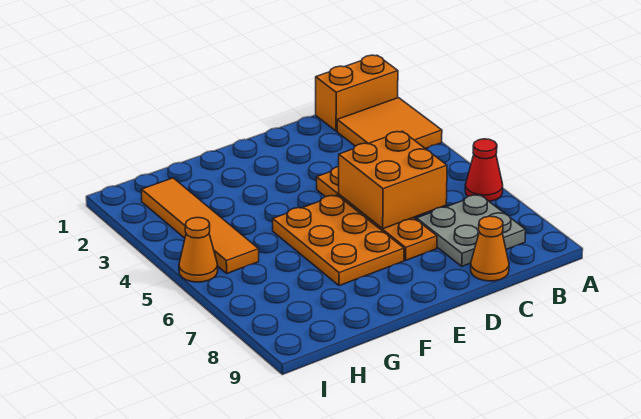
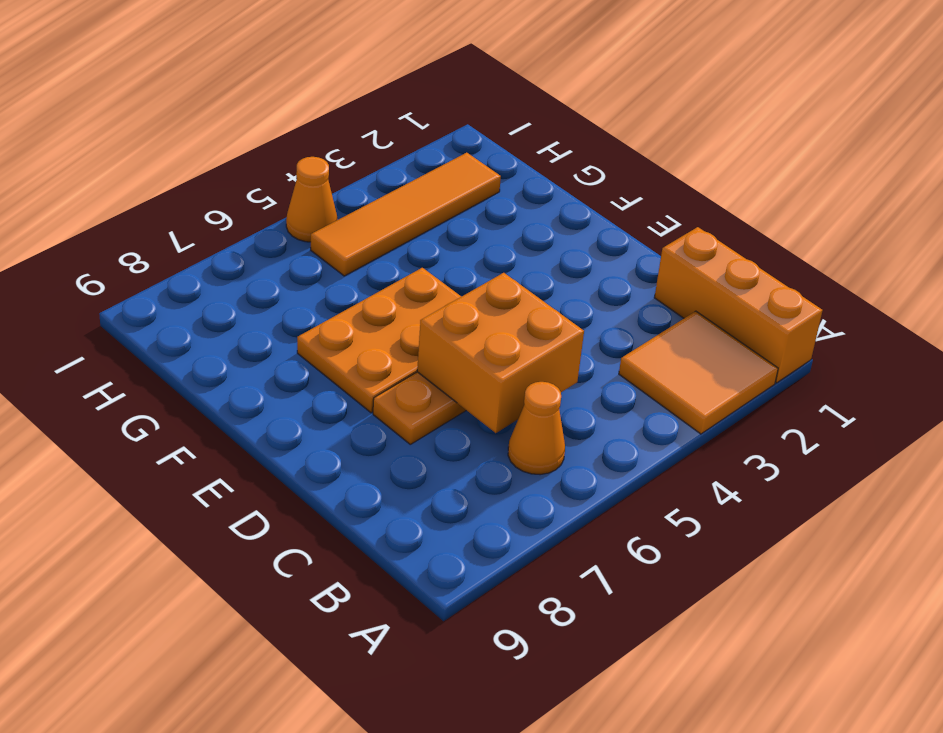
orange 1x2 brick [316,55,398,131] -> orange 1x3 brick [654,227,823,383]
red 1x1 cone [465,139,503,202] -> none
grey 2x2 plate [417,195,526,266] -> none
orange 1x1 cone [471,216,509,281] -> orange 1x1 cone moved to [508,382,565,475]

